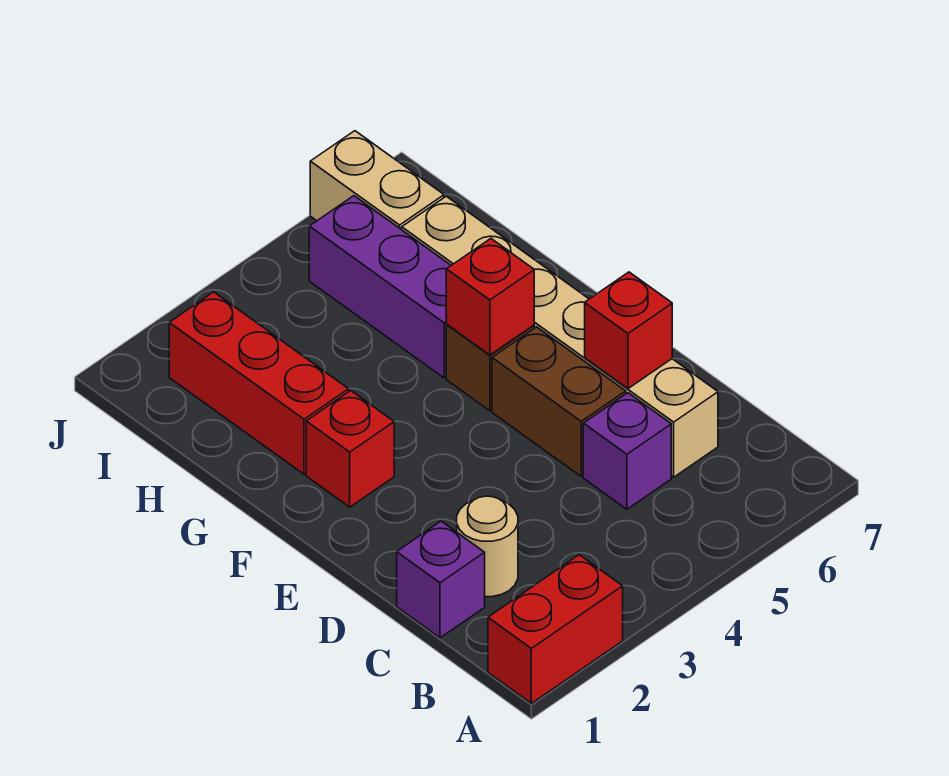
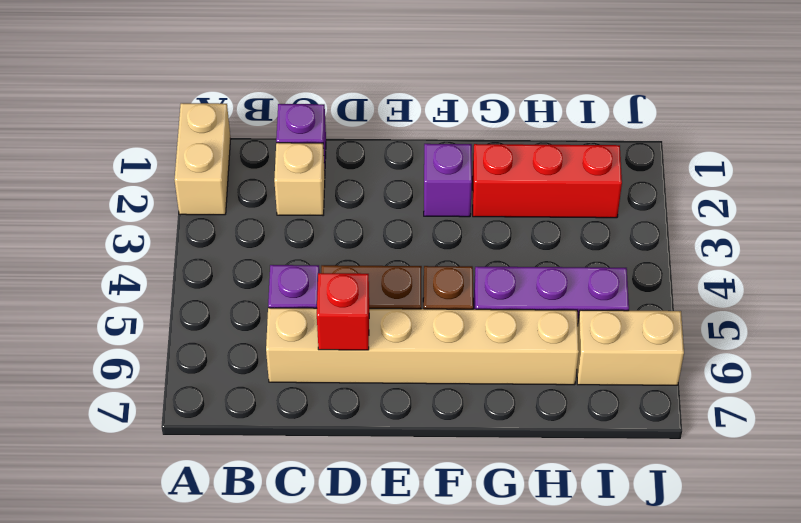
red 1x2 brick [488,555,623,703] -> tan 1x2 brick [174,103,231,215]
tan 1x1 round brick [457,496,518,597] -> tan 1x1 brick [274,143,325,215]
red 1x1 brick [306,391,394,507] -> purple 1x1 brick [424,144,472,217]
red 1x1 brick [446,239,534,355] -> none

